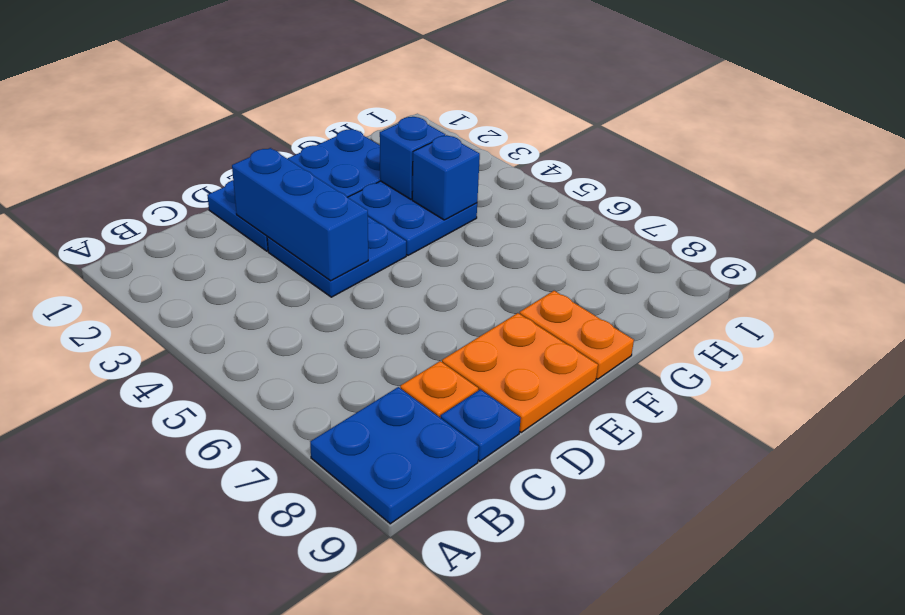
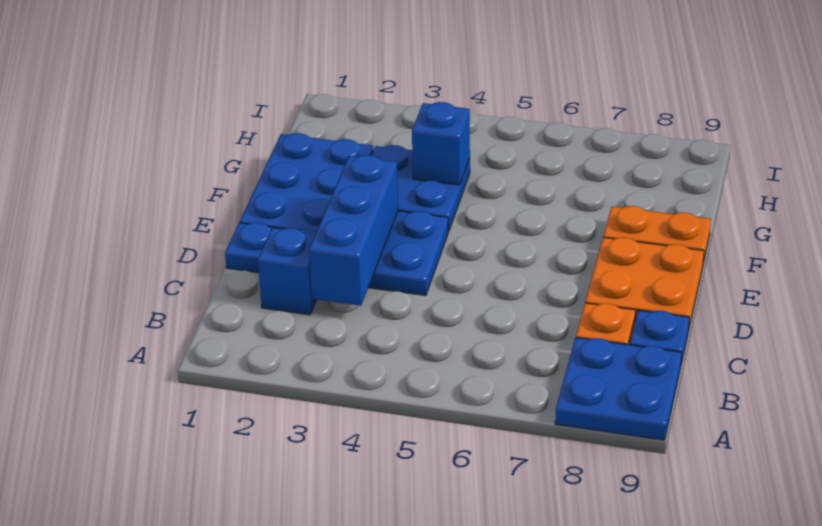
blue 1x3 brick [232,148,368,281] -> blue 1x3 brick turned to [309,155,398,306]
blue 1x1 brick [380,117,445,199] -> blue 1x1 brick moved to [258,228,316,315]

